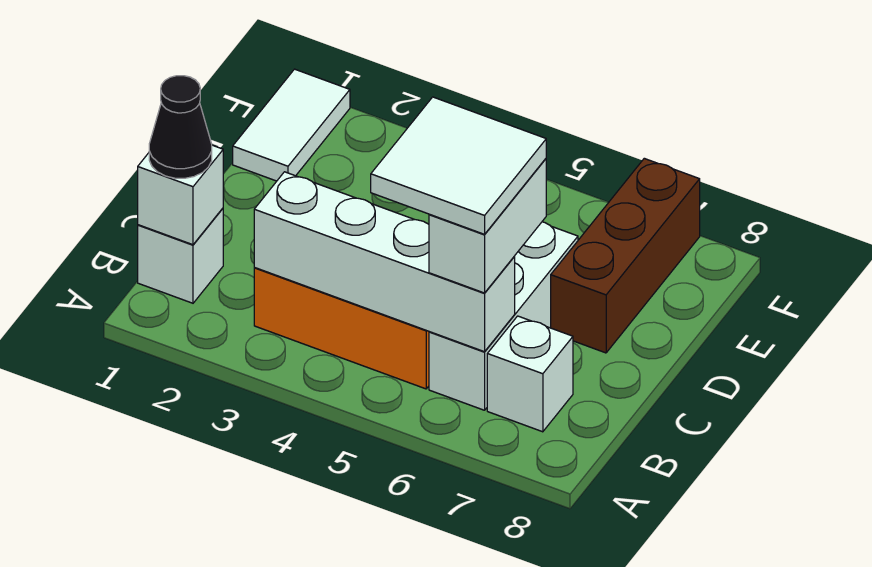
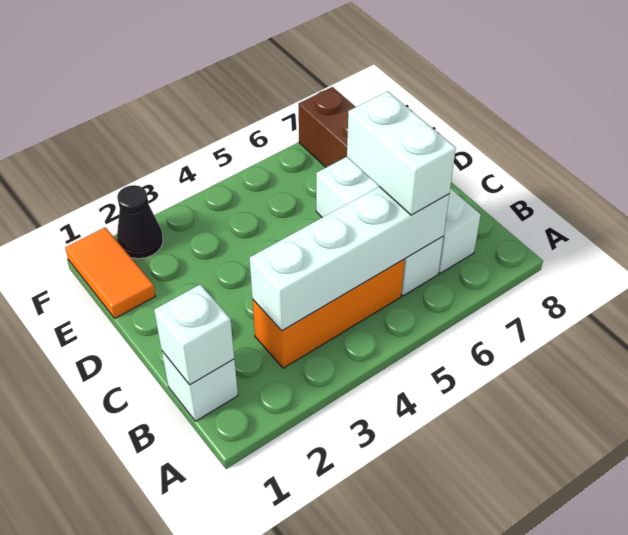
black 1x1 cone [149,76,212,178] -> black 1x1 cone moved to [117,185,163,259]
white 2x2 tile [371,97,546,234] -> none
white 1x2 tile [233,69,350,181] -> orange 1x2 tile [65,227,155,318]

